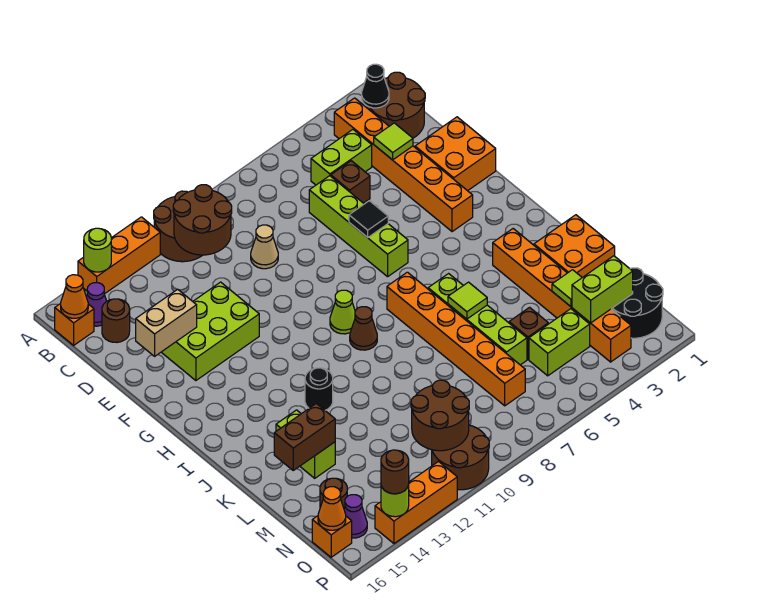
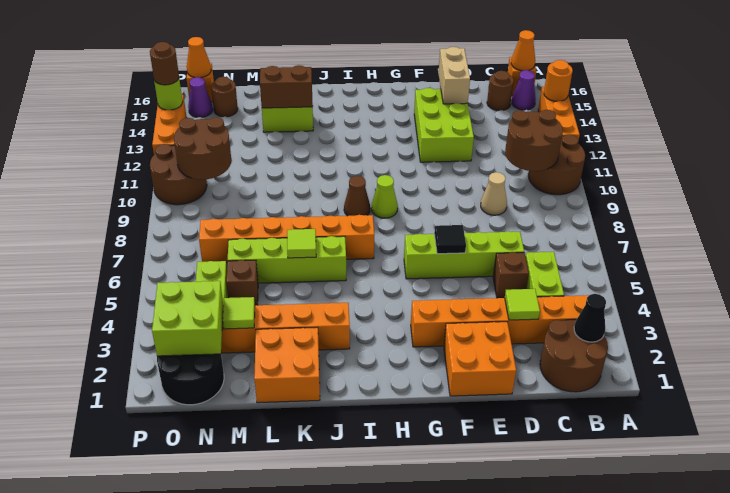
lime 1x1 round brick [84,228,111,272] -> orange 1x1 round brick [544,60,573,101]
black 1x1 round brick [305,368,333,410] -> none
brown 1x2 brick [274,403,335,470] -> brown 1x2 brick turned to [260,65,313,108]
lime 1x2 brick [572,256,633,323] -> lime 2x2 brick [152,281,223,356]

